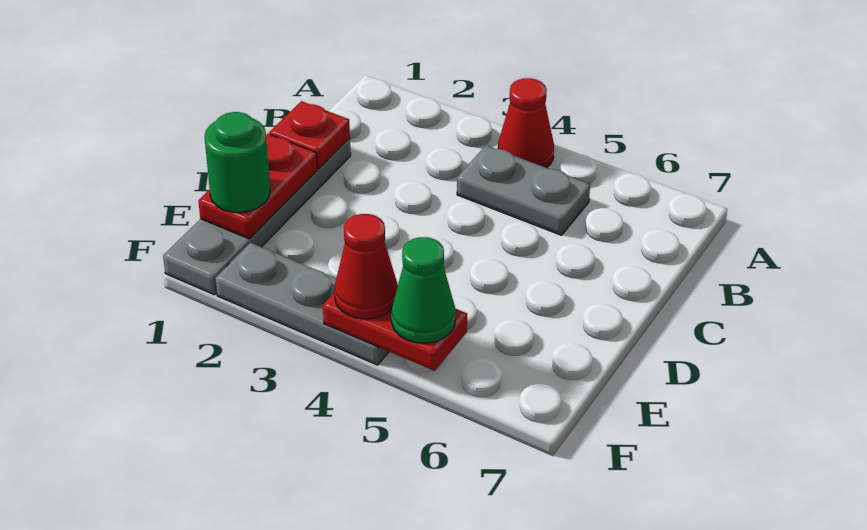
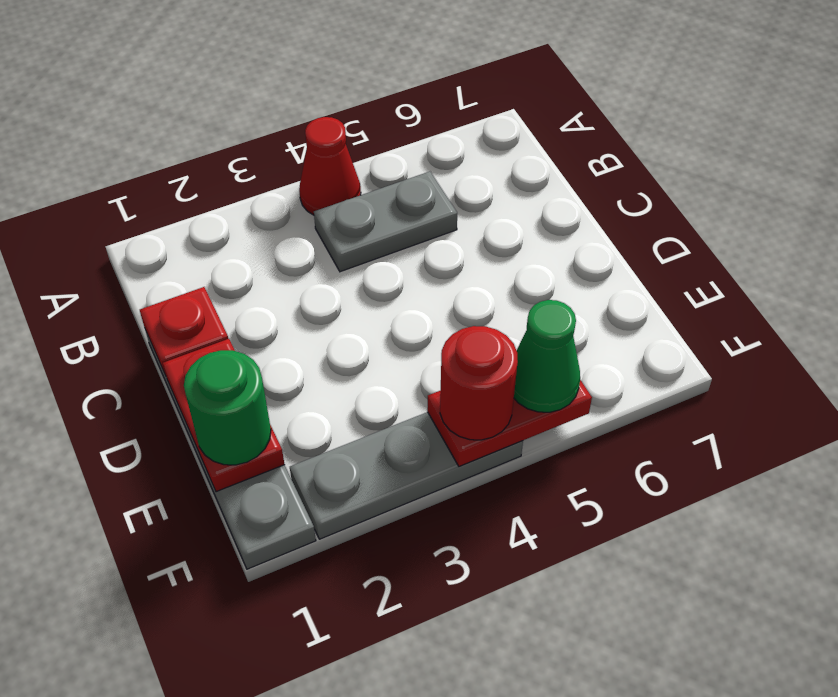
red 1x1 cone [334,214,398,319] -> red 1x1 round brick [440,326,518,440]

